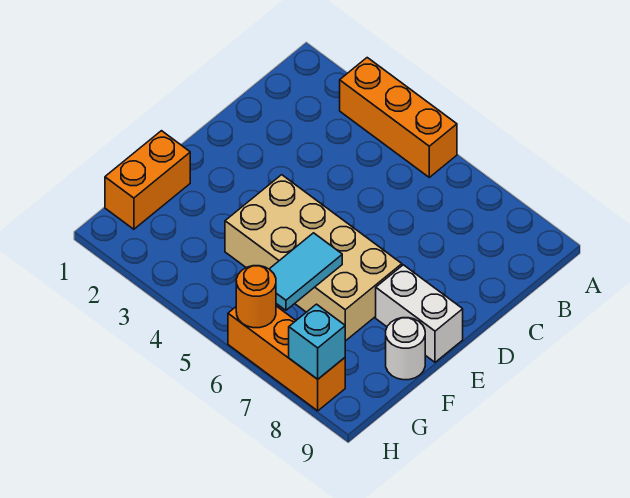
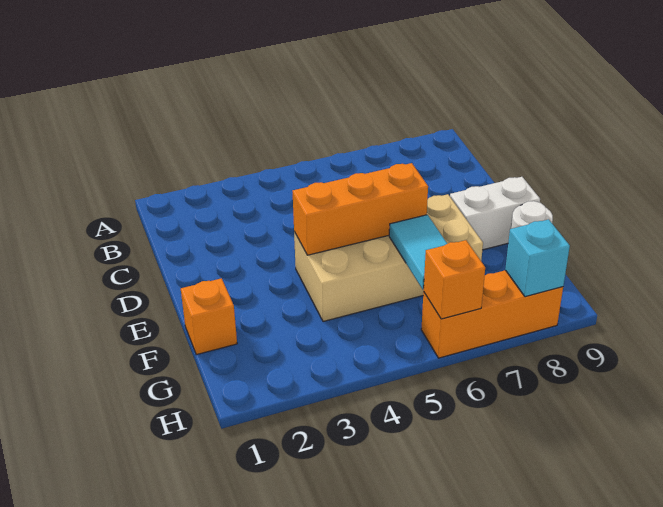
orange 1x3 brick [340,58,457,177] -> orange 1x3 brick moved to [293,163,428,255]
orange 1x2 brick [105,131,190,229] -> orange 1x1 brick [181,278,237,355]
orange 1x1 round brick [236,266,276,328] -> orange 1x1 brick [424,240,485,319]

